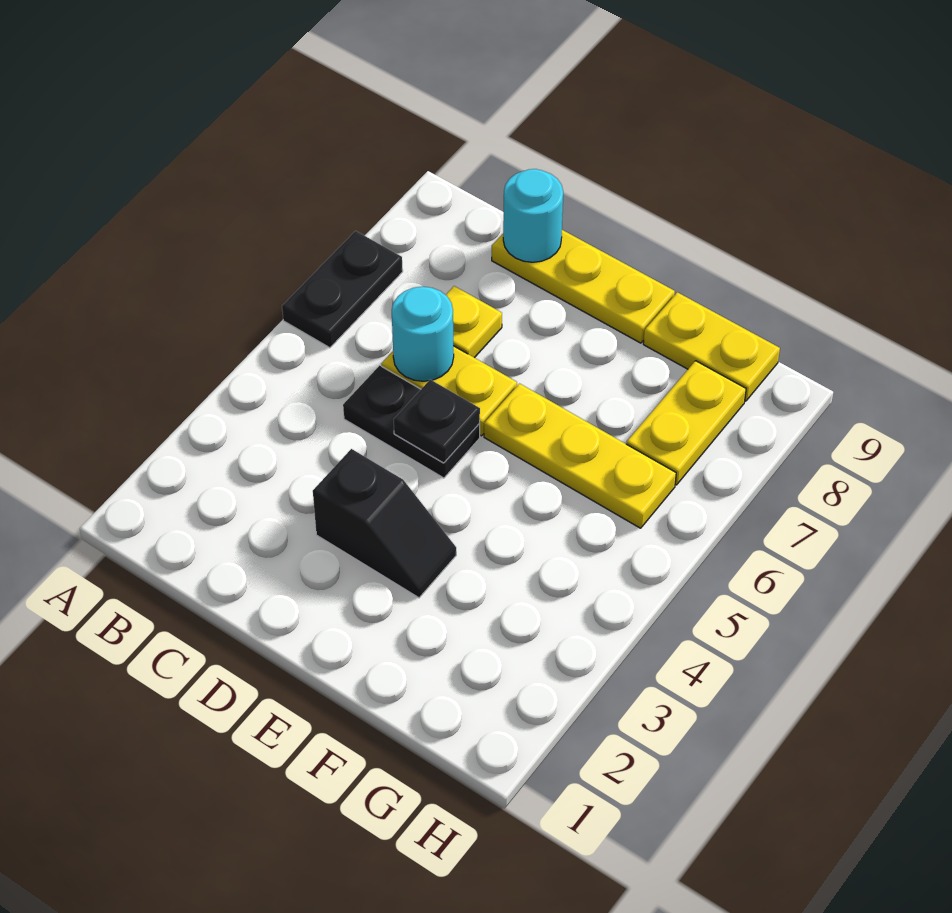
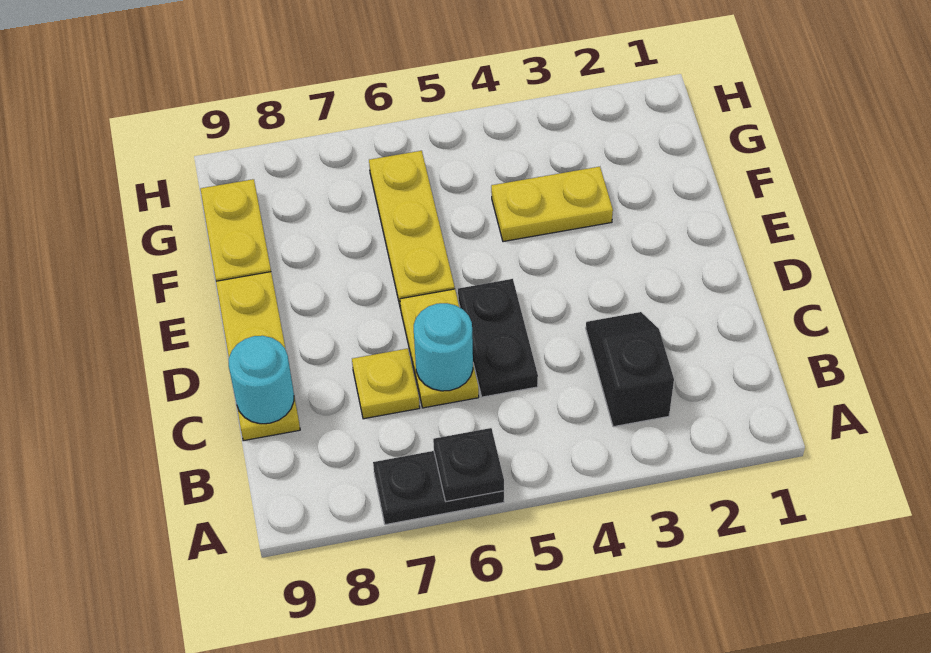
black 1x2 slope [313,449,456,598] -> black 1x2 slope moved to [586,312,674,427]
black 1x1 plate [394,380,480,463] -> black 1x1 plate moved to [433,428,504,501]
yellow 1x2 plate [626,361,746,485] -> yellow 1x2 plate moved to [491,167,613,242]

